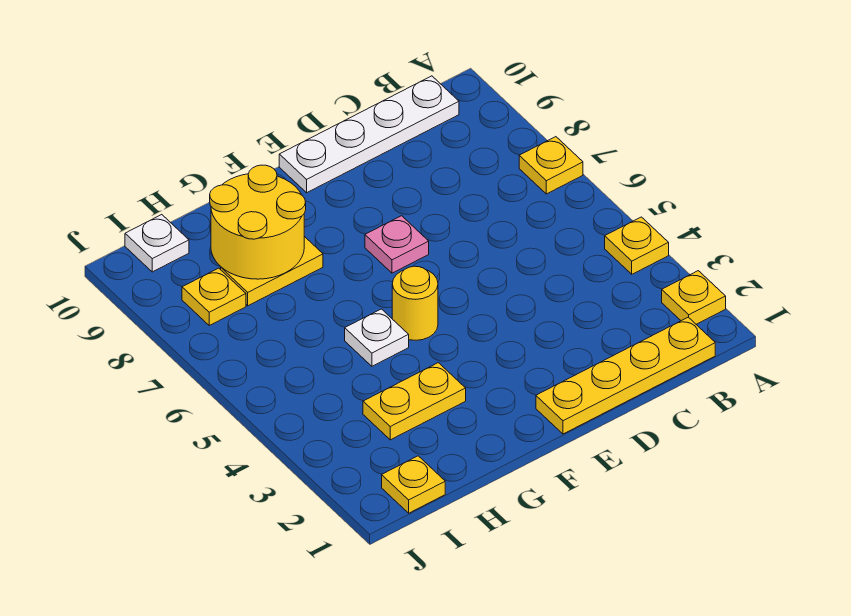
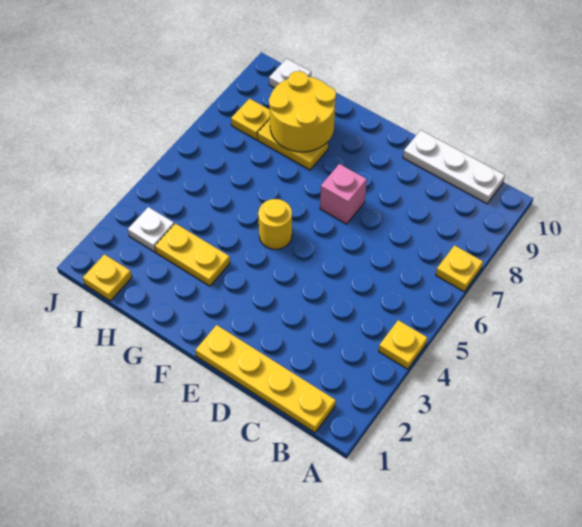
yellow 1x1 plate [662,271,726,324] -> none
white 1x4 plate [279,76,459,193] -> white 1x3 plate [403,130,505,204]
pink 1x1 plate [365,216,429,273] -> pink 1x1 brick [320,164,367,224]
white 1x1 plate [345,309,409,366] -> white 1x1 plate moved to [128,207,174,252]

